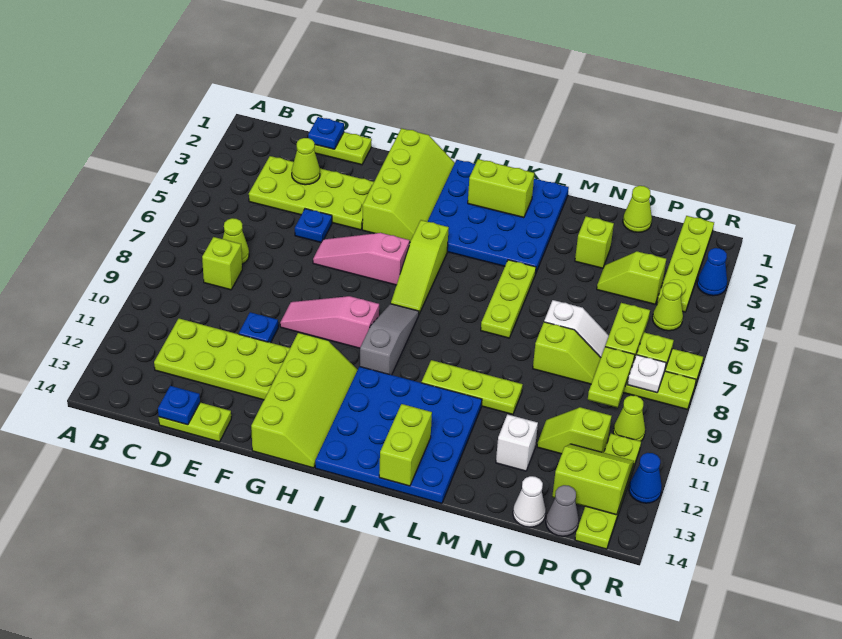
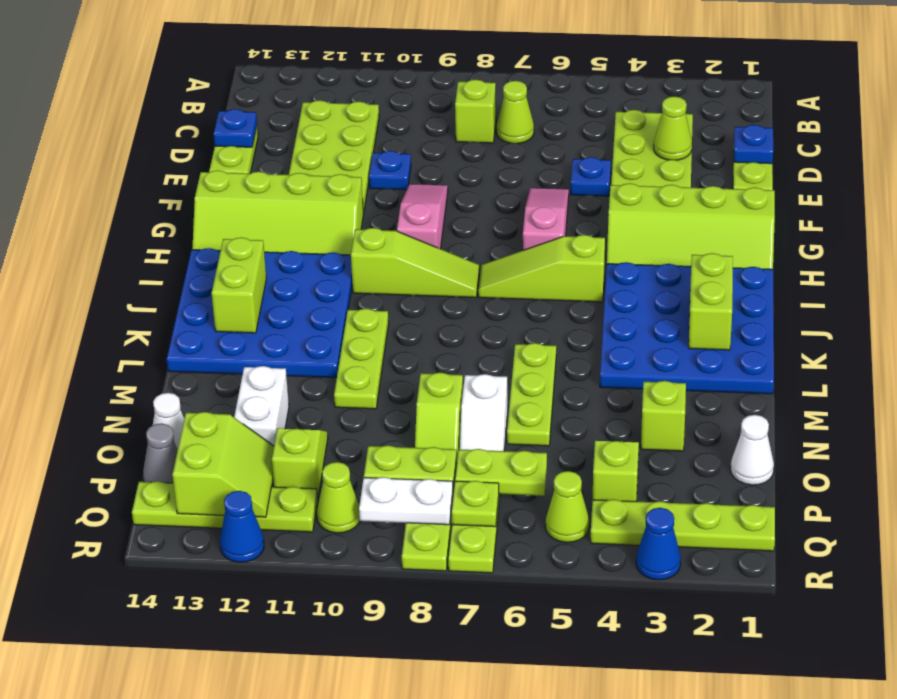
grey 1x3 slope [360,304,419,375] -> lime 1x3 slope [351,228,479,297]
lime 1x2 brick [379,404,432,486] -> lime 1x2 brick turned to [212,237,266,333]
lime 1x3 plate [481,260,536,338] -> lime 1x3 plate turned to [507,343,556,446]
white 1x1 brick [496,414,538,471] -> white 1x2 brick [234,366,289,446]
lime 1x1 cone [623,186,652,232] -> white 1x1 cone [731,415,774,485]
white 1x1 plate [627,355,666,393] -> white 1x2 plate [359,477,453,525]

